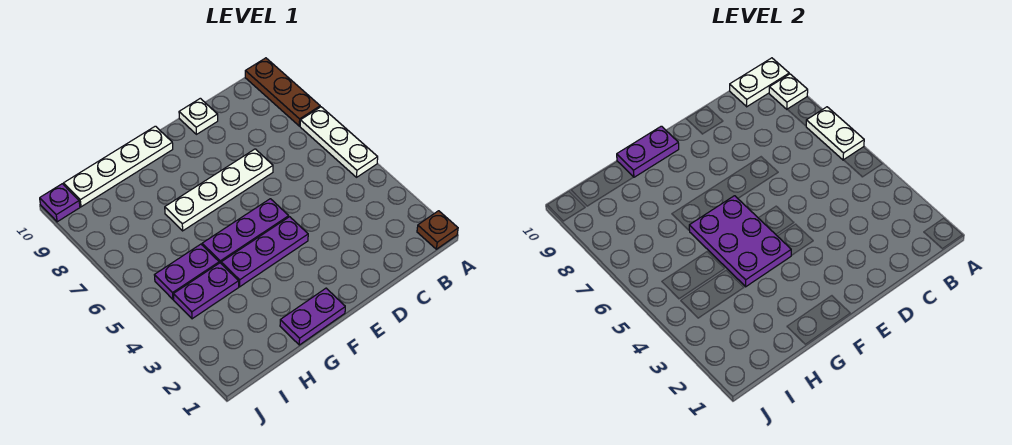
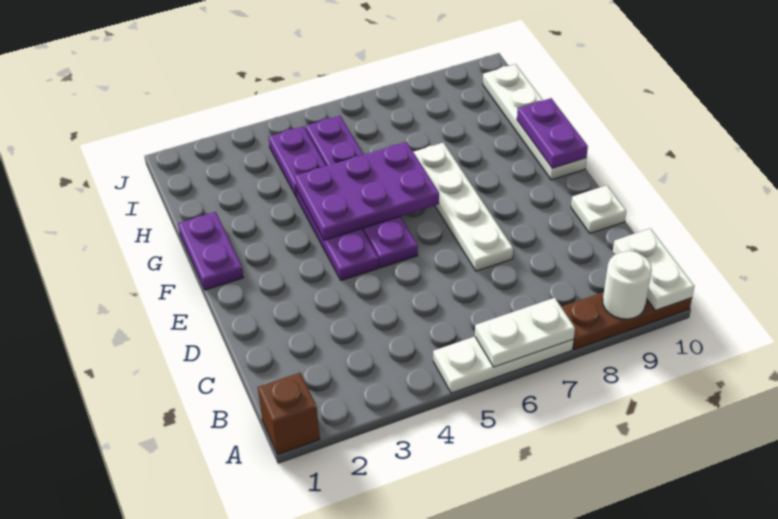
brown 1x1 plate [417,211,458,249] -> brown 1x1 brick [258,373,320,454]
white 1x1 plate [769,74,808,109] -> white 1x1 round brick [603,251,652,319]
purple 1x1 plate [40,184,80,222] -> none

